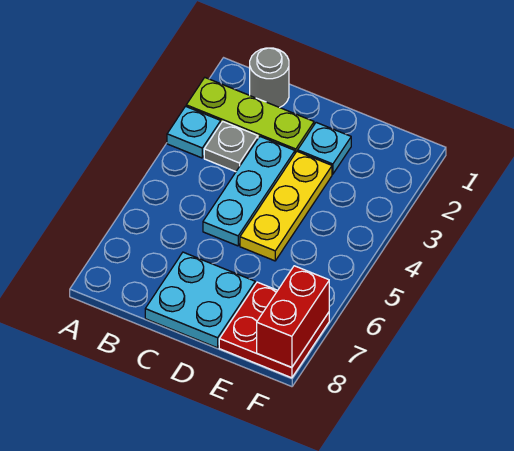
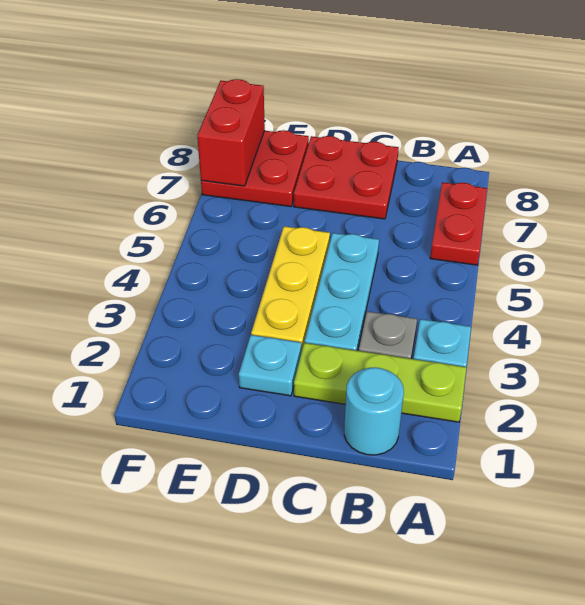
none -> red 1x2 plate [430,182,487,265]
grey 1x1 round brick [250,48,289,108] -> cyan 1x1 round brick [344,367,404,455]
cyan 2x2 plate [145,252,255,348] -> red 2x2 plate [294,136,399,219]

